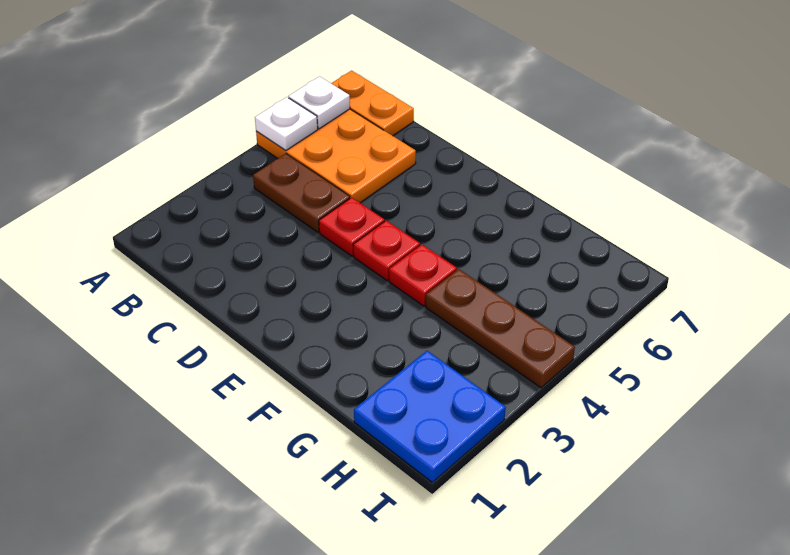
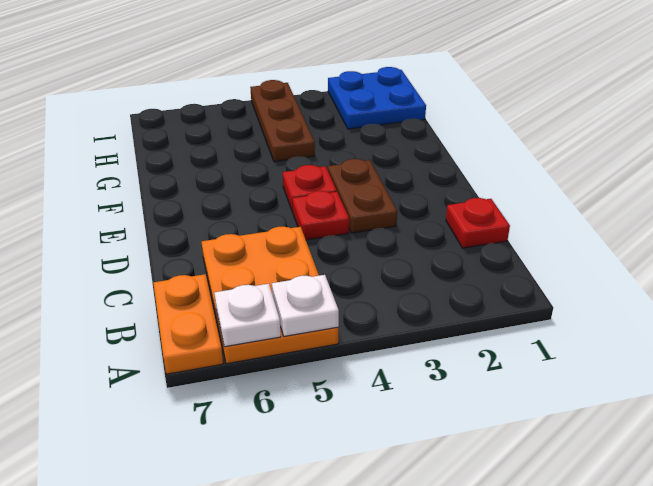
brown 1x2 plate [253,154,350,232] -> brown 1x2 plate moved to [328,159,397,233]
red 1x1 plate [389,245,457,306] -> red 1x1 plate moved to [446,198,510,248]

